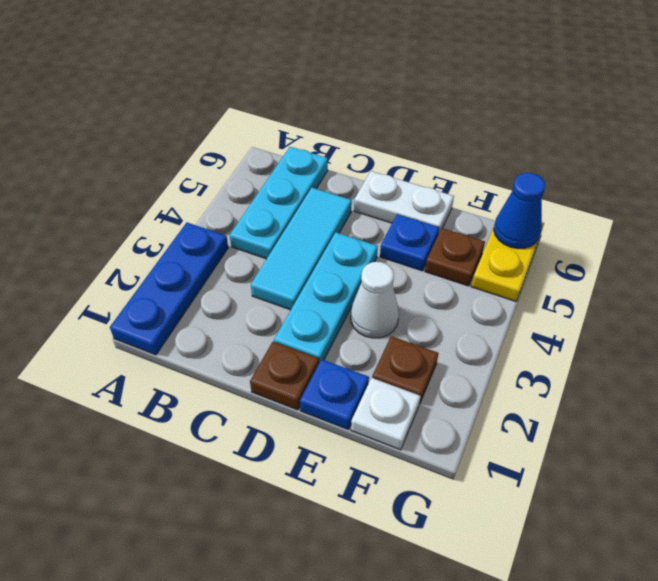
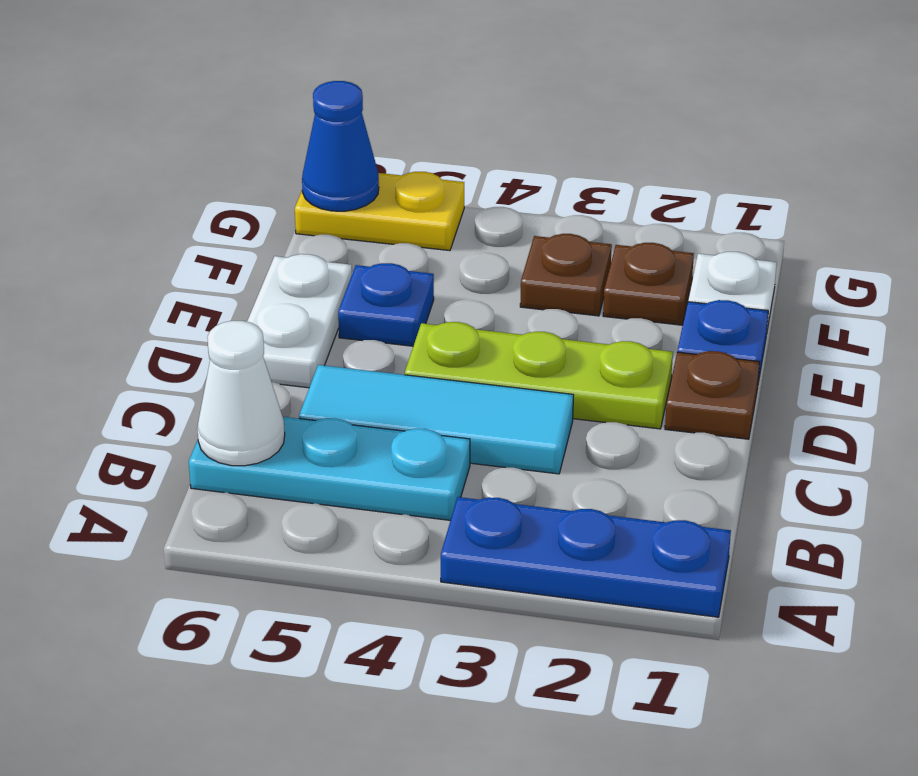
cyan 1x3 plate [274,232,378,363] -> lime 1x3 plate [405,322,673,429]
white 1x1 cone [351,262,399,338] -> white 1x1 cone moved to [197,321,285,466]
brown 1x1 plate [425,228,485,286] -> brown 1x1 plate moved to [520,234,612,316]

